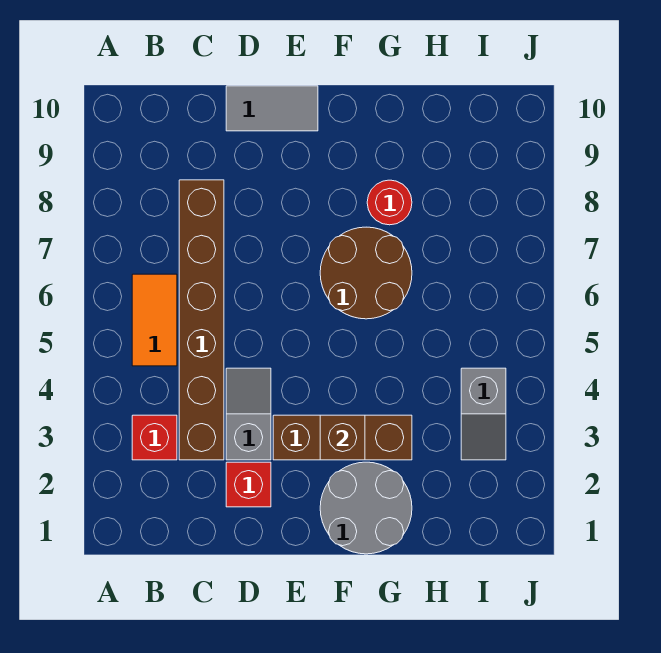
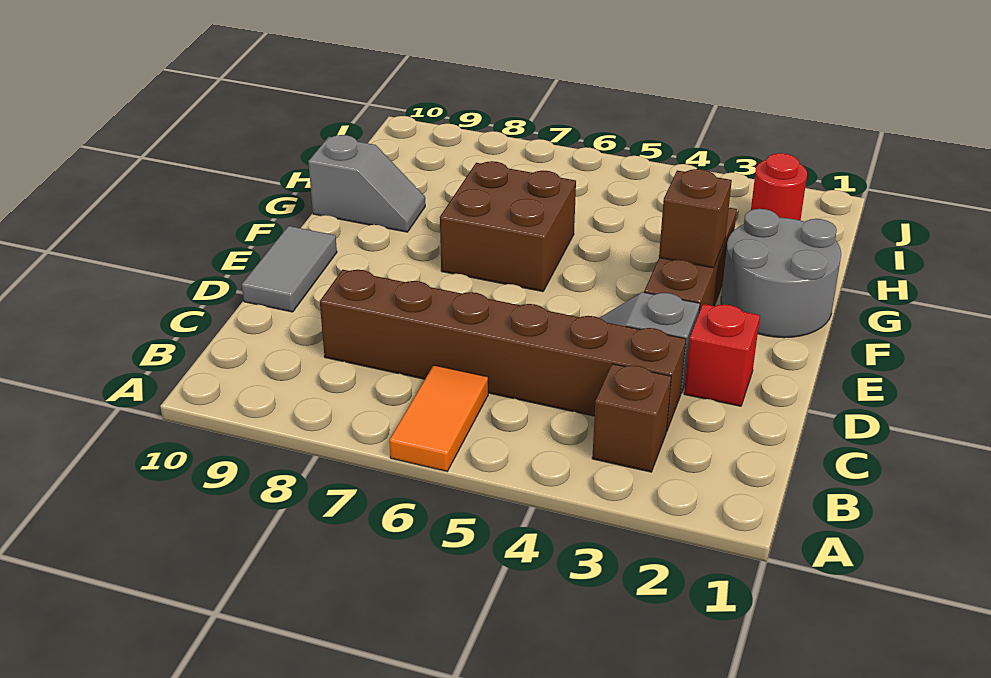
red 1x1 brick [132,415,177,460] -> brown 1x1 brick [592,364,671,472]
orange 1x2 tile [132,274,177,366] -> orange 1x2 tile turned to [389,365,488,471]
brown 2x2 round brick [320,227,412,319] -> brown 2x2 brick [440,161,576,292]
red 1x1 round brick [367,180,412,225] -> red 1x1 round brick moved to [751,153,807,220]
grey 1x2 slope [461,368,506,460] -> grey 1x2 slope moved to [308,135,425,232]

